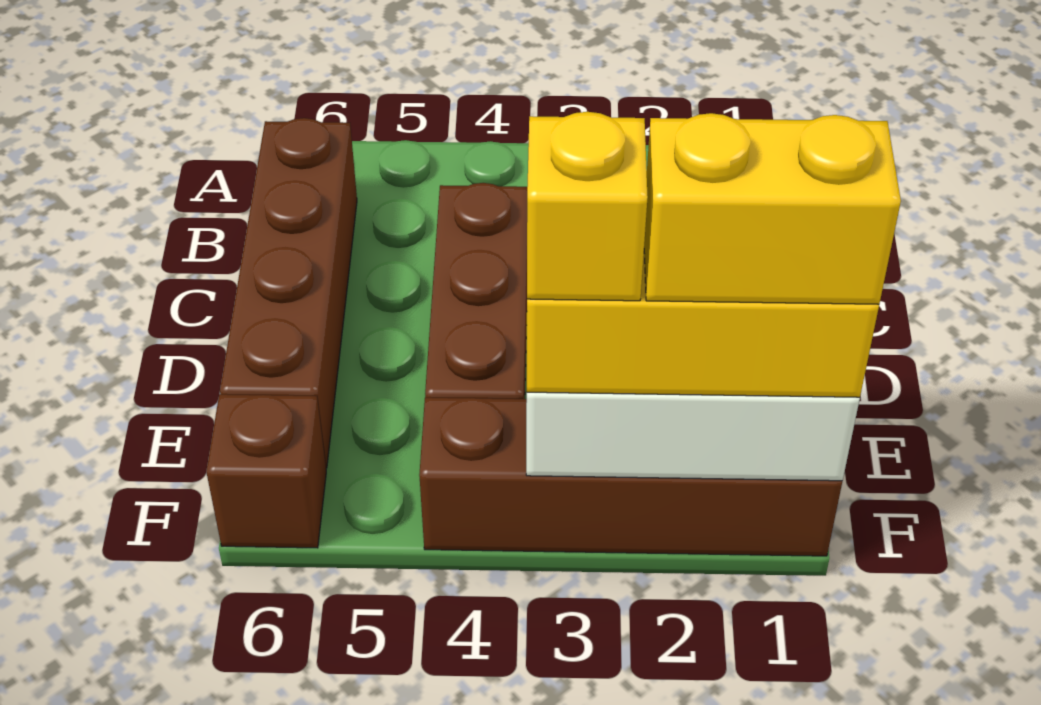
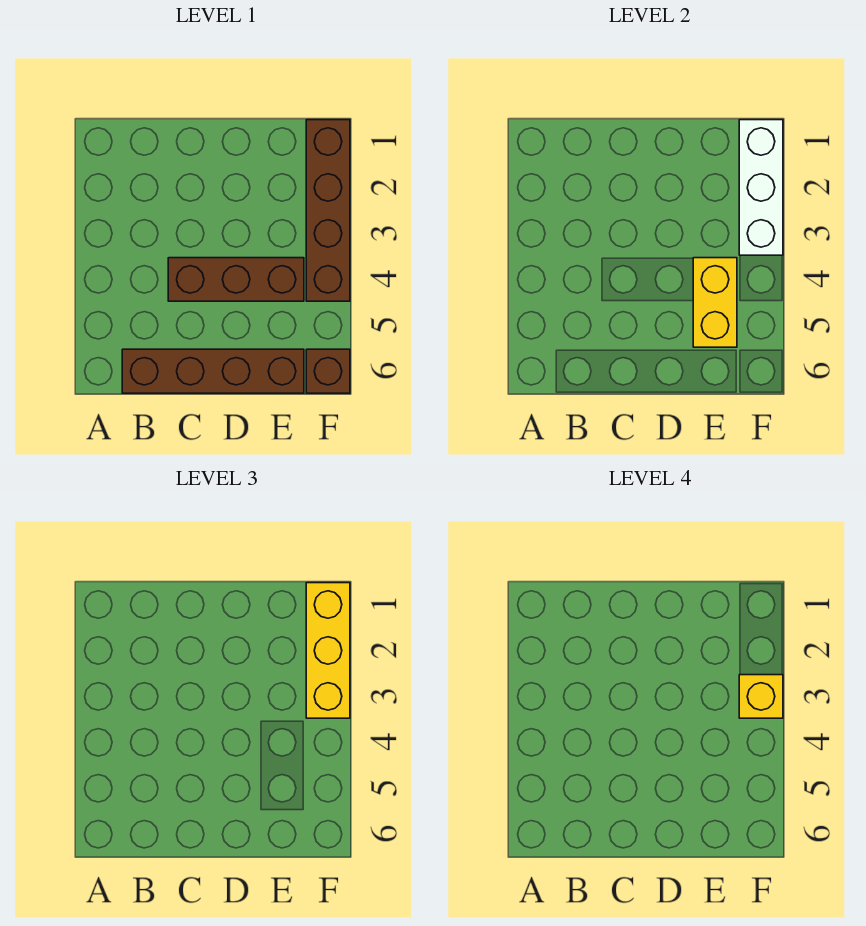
yellow 1x2 brick [644,113,901,304] -> yellow 1x2 brick moved to [693,258,737,347]

